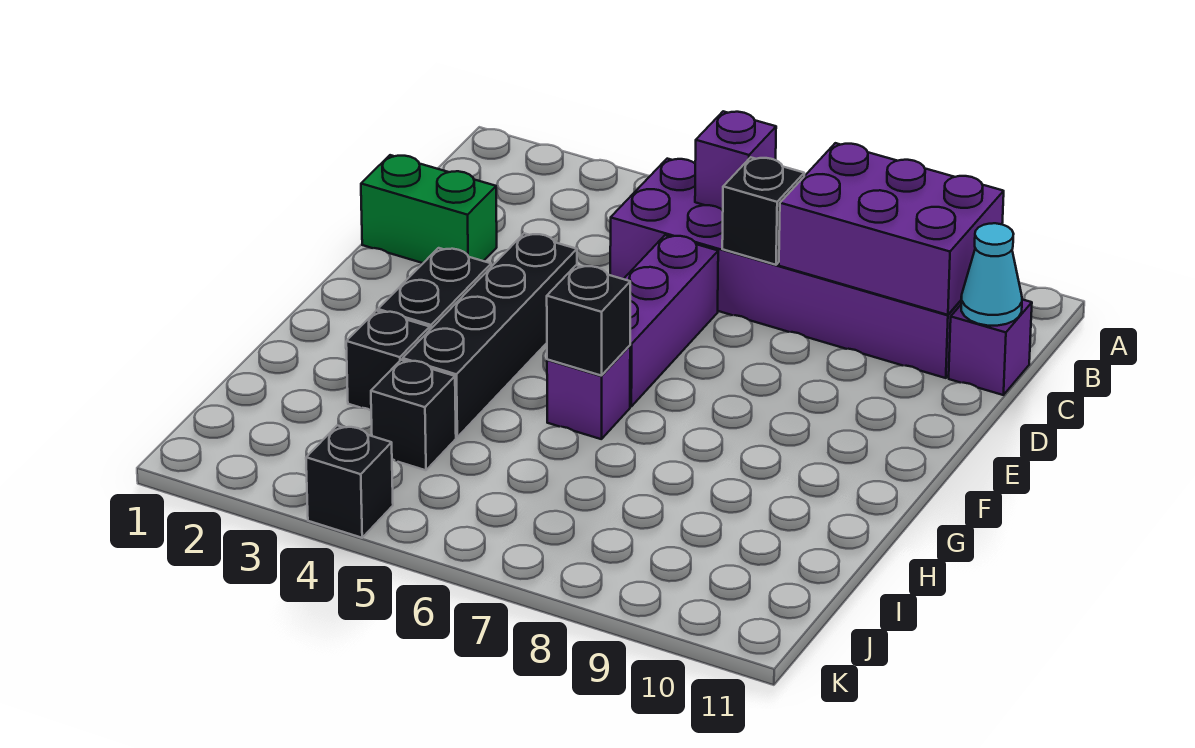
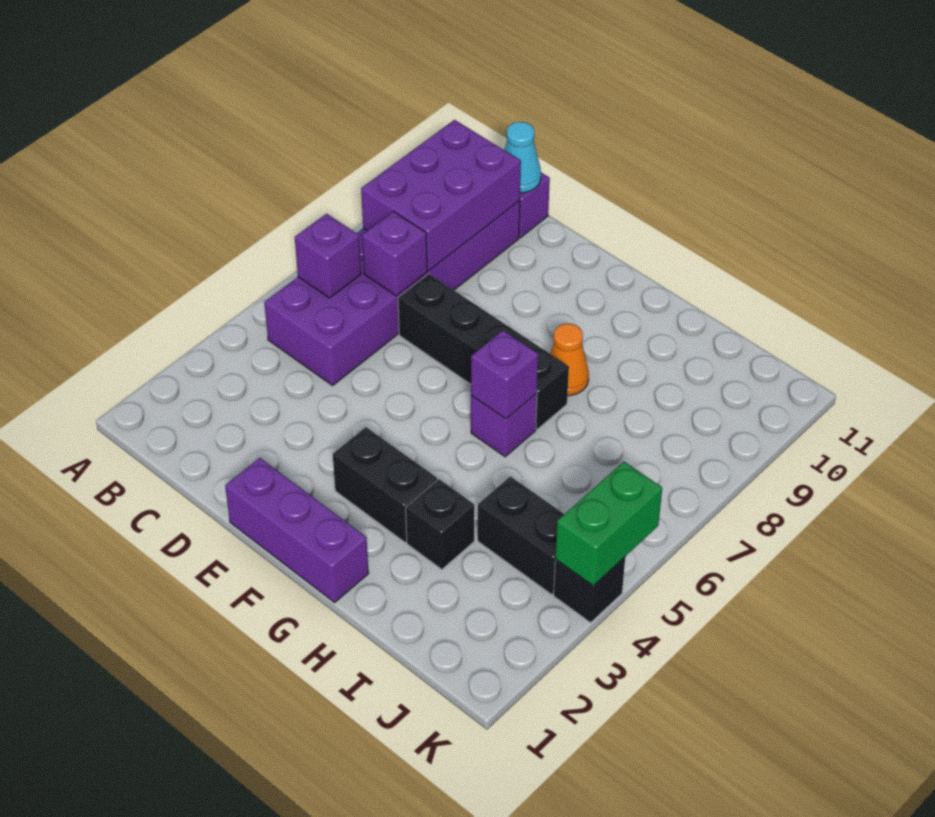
black 1x1 brick [722,157,804,265] -> purple 1x1 brick [362,212,427,296]
green 1x2 brick [361,155,497,263] -> green 1x2 brick moved to [555,462,662,586]
purple 1x3 brick [624,235,718,406] -> purple 1x3 brick moved to [225,458,369,602]
black 1x4 brick [403,233,577,437] -> black 1x4 brick moved to [398,274,569,429]
black 1x1 brick [547,265,630,376] -> purple 1x1 brick [471,330,538,419]
none -> orange 1x1 cone [550,324,589,396]
black 1x1 brick [371,360,456,470] -> black 1x2 brick [478,476,564,594]

